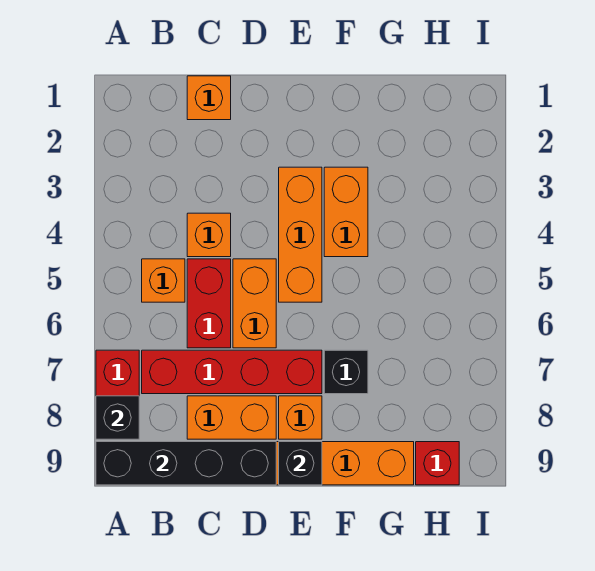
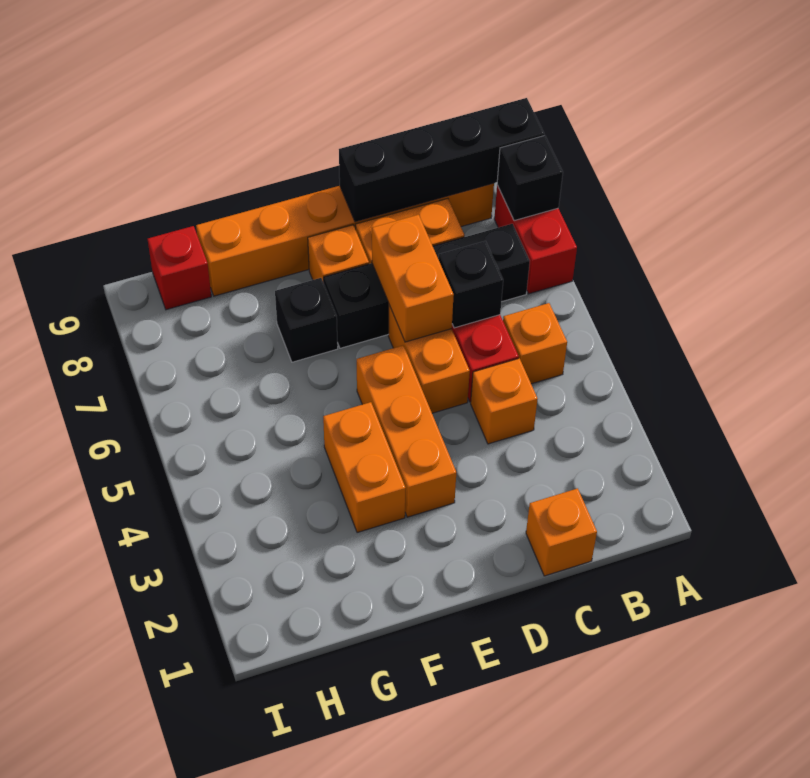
red 1x4 brick [142,350,322,394] -> black 1x4 brick [324,224,530,348]
none -> orange 1x2 brick [372,215,454,342]
black 1x1 brick [279,442,322,485] -> black 1x1 brick moved to [439,241,503,328]

